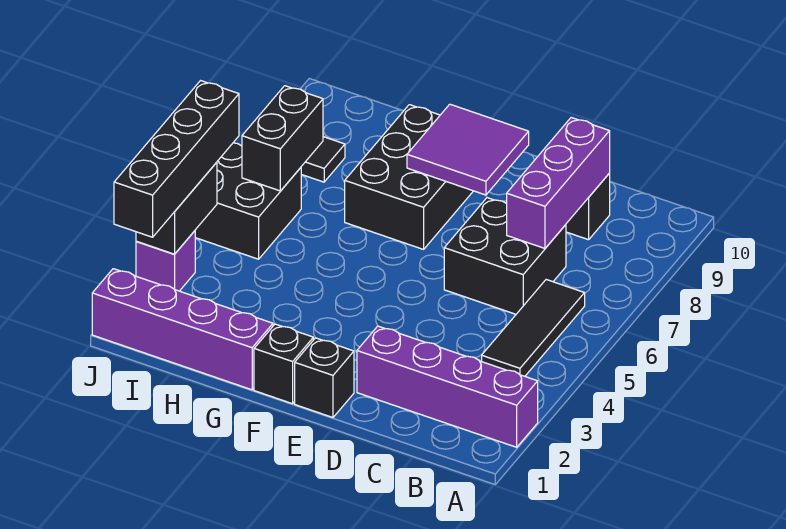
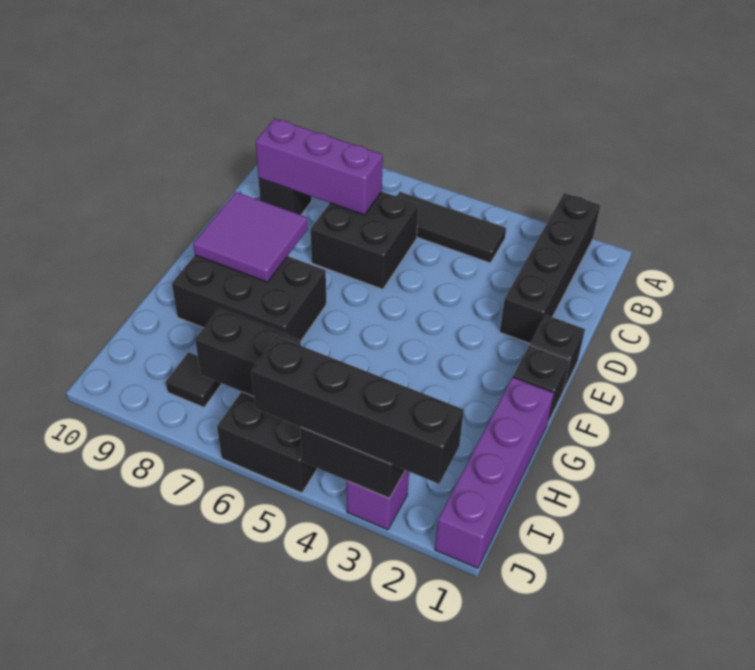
purple 1x4 brick [357,326,538,447] -> black 1x4 brick [500,193,600,343]

